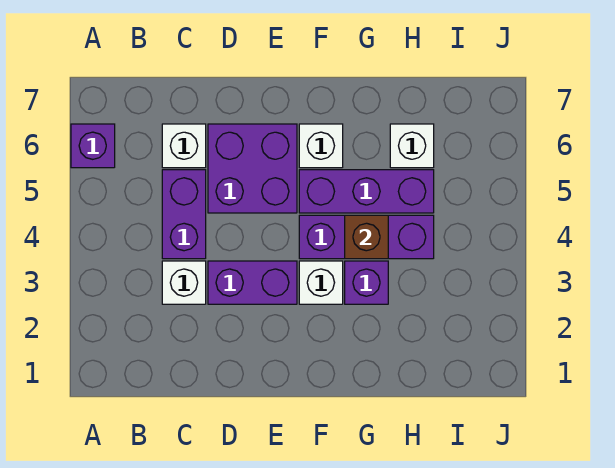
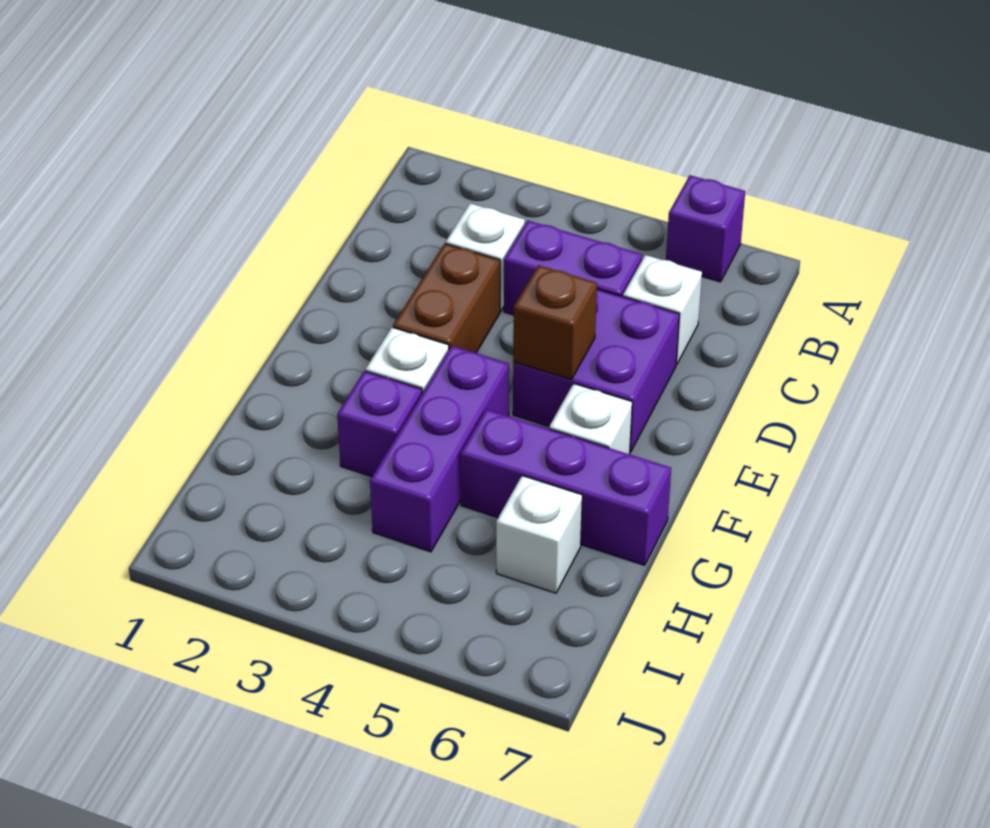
purple 1x2 brick [208,261,297,304] -> brown 1x2 brick [393,244,500,353]
purple 1x3 brick [299,170,434,213] -> purple 1x3 brick turned to [460,409,671,565]
brown 1x1 brick [345,215,388,259] -> brown 1x1 brick moved to [513,265,597,380]

